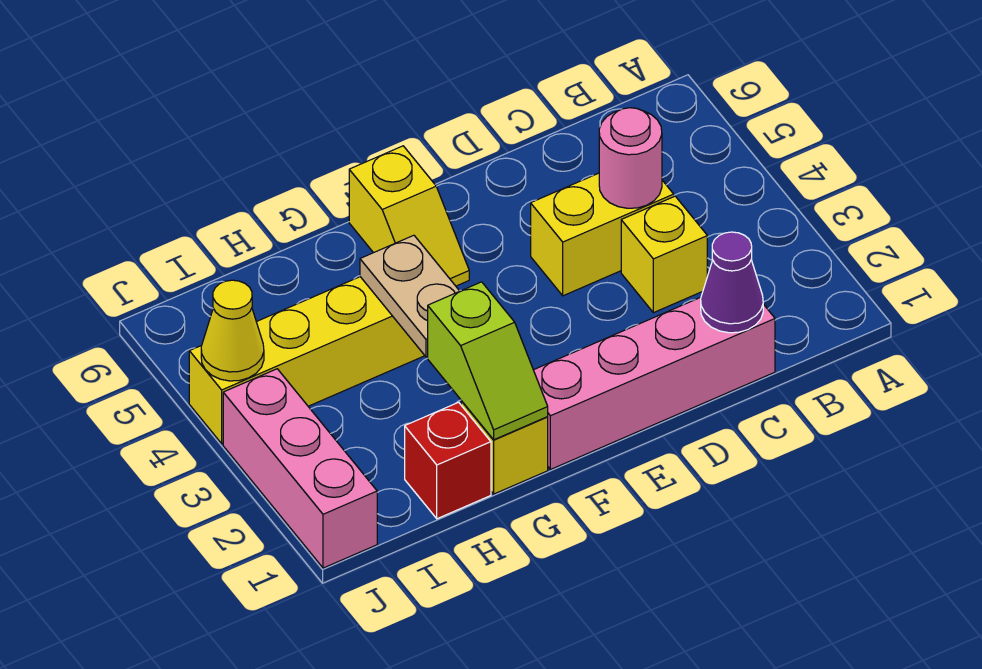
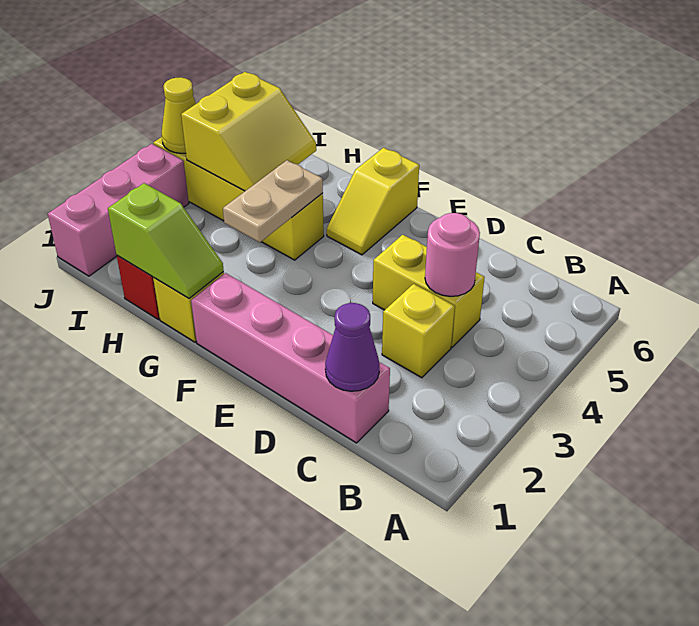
lime 1x2 slope [428,282,548,440] -> lime 1x2 slope turned to [108,183,224,298]
none -> yellow 2x2 slope [181,72,316,191]

